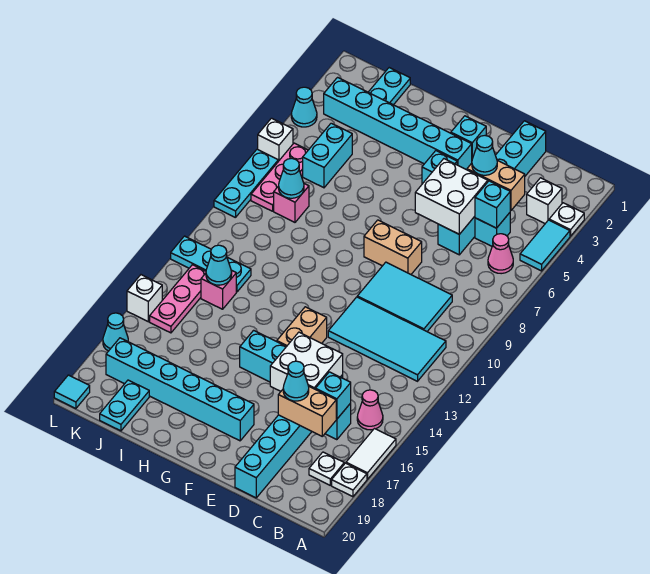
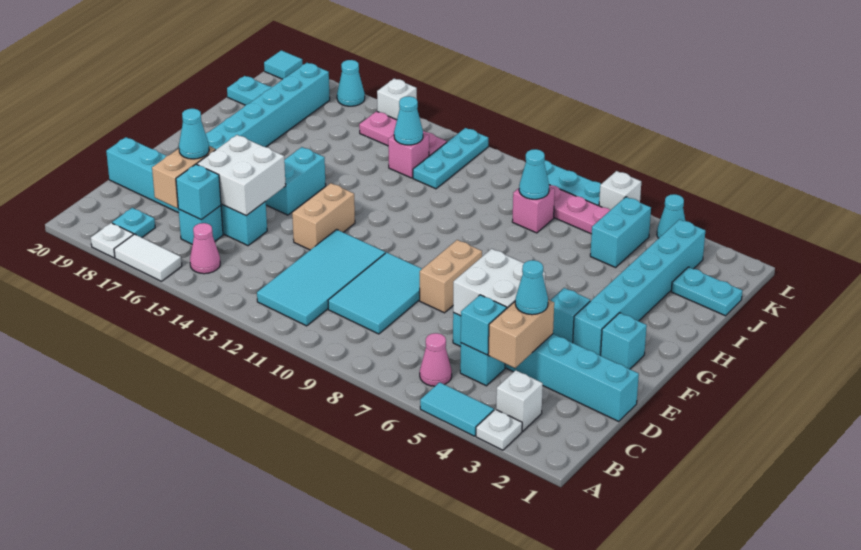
white 1x1 plate [309,452,344,485] -> cyan 1x1 plate [112,208,155,237]
tan 1x2 brick [277,307,327,347] -> tan 1x2 brick turned to [292,183,355,250]
cyan 1x2 brick [303,123,352,188] -> cyan 1x2 brick turned to [590,197,651,267]

